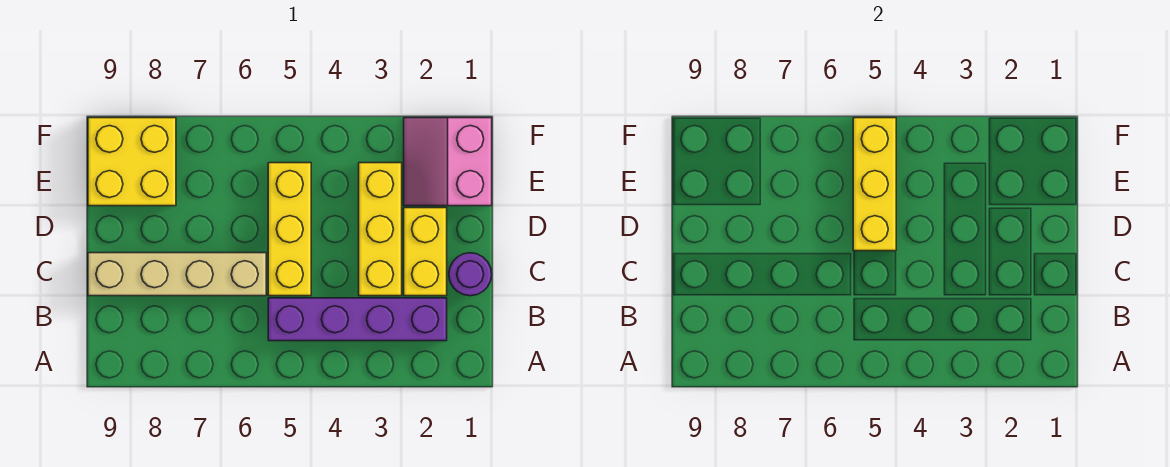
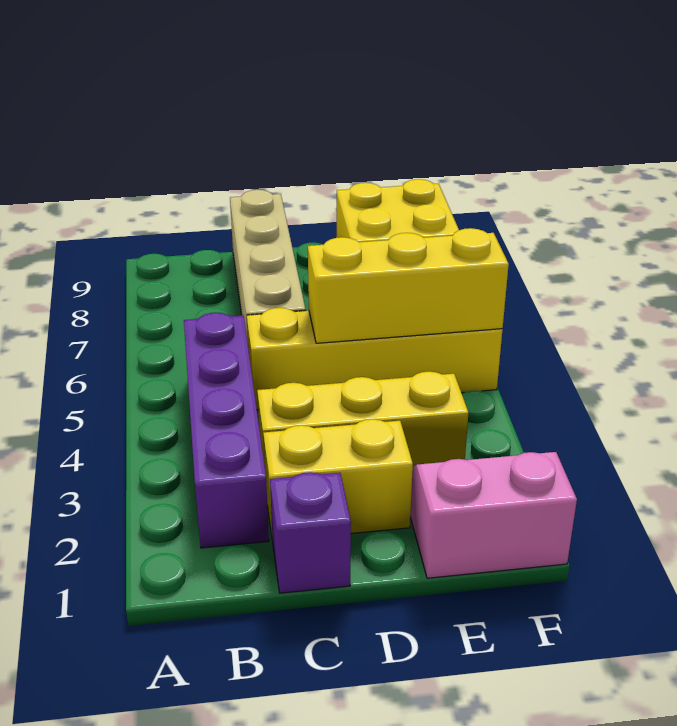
purple 1x1 round brick [449,253,492,296] -> purple 1x1 brick [270,472,351,593]
yellow 1x3 brick [268,163,311,296] -> yellow 1x4 brick [247,308,503,410]

